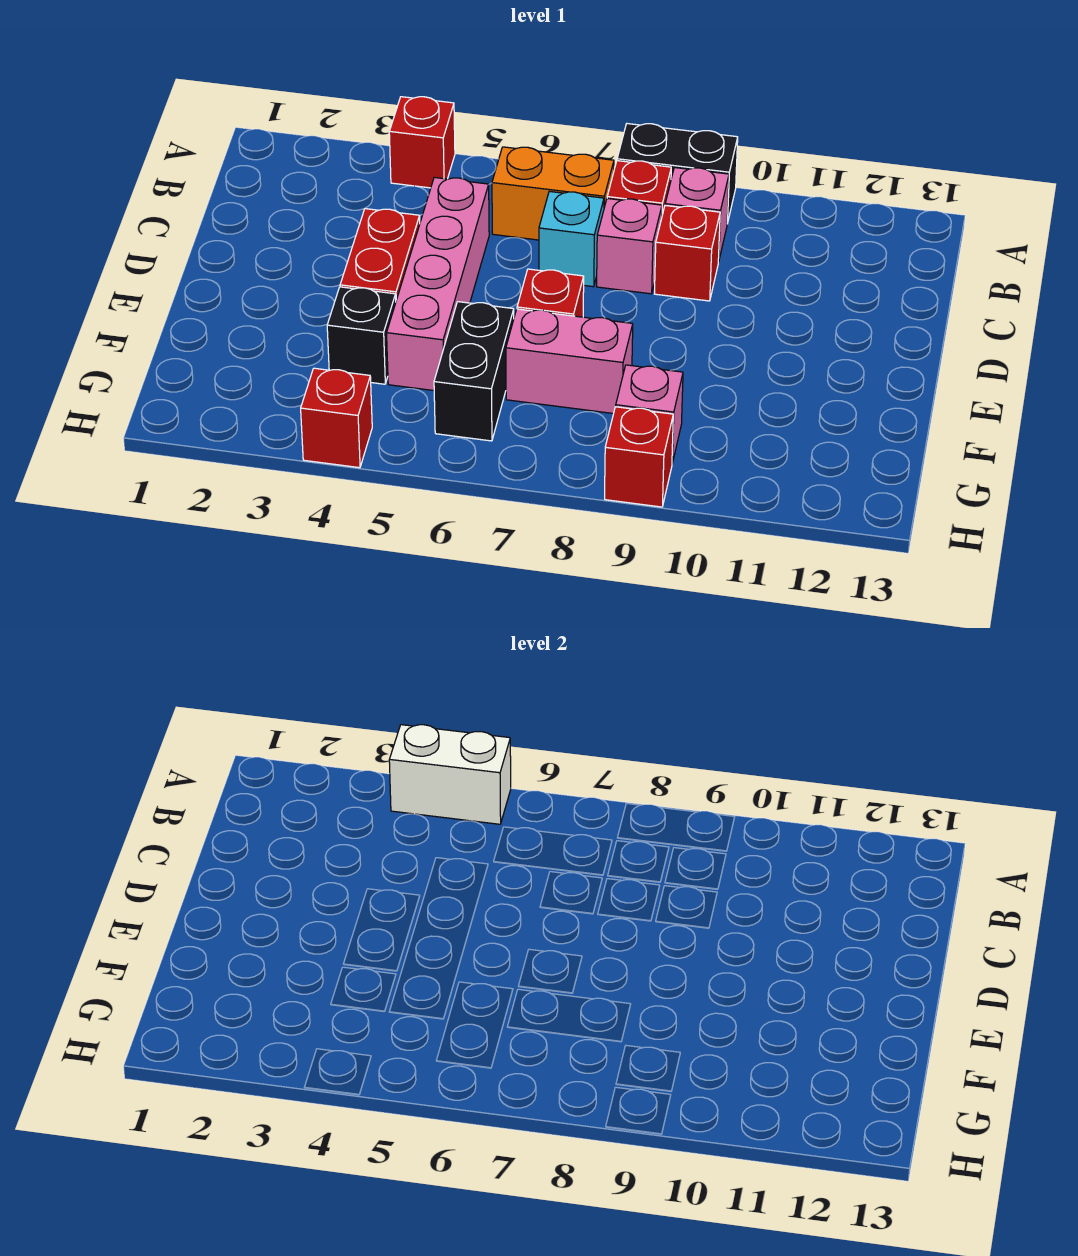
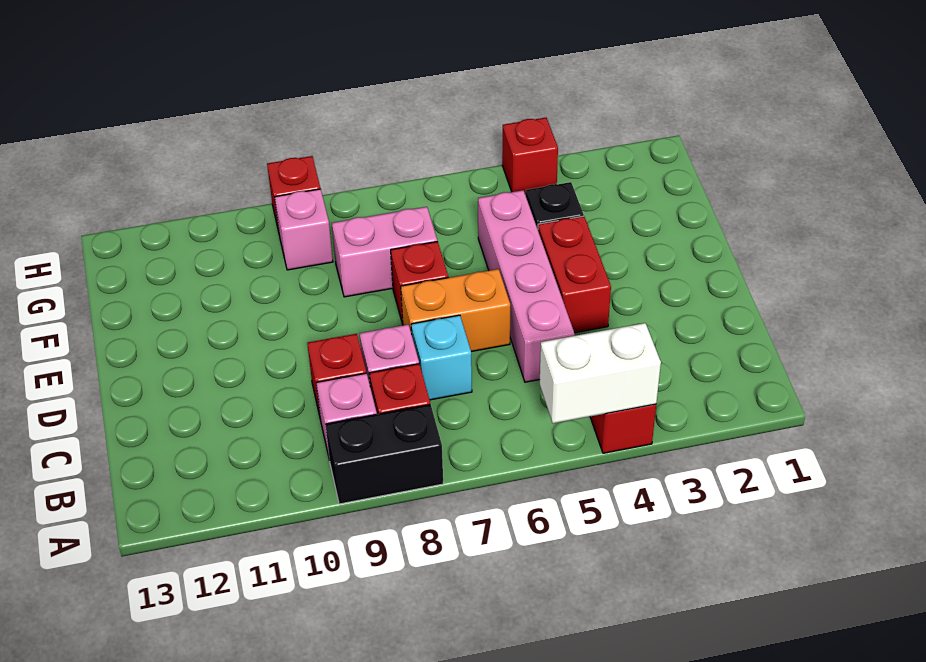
orange 1x2 brick [492,147,614,240] -> orange 1x2 brick moved to [401,269,510,352]
black 1x2 brick [434,302,514,441] -> none

